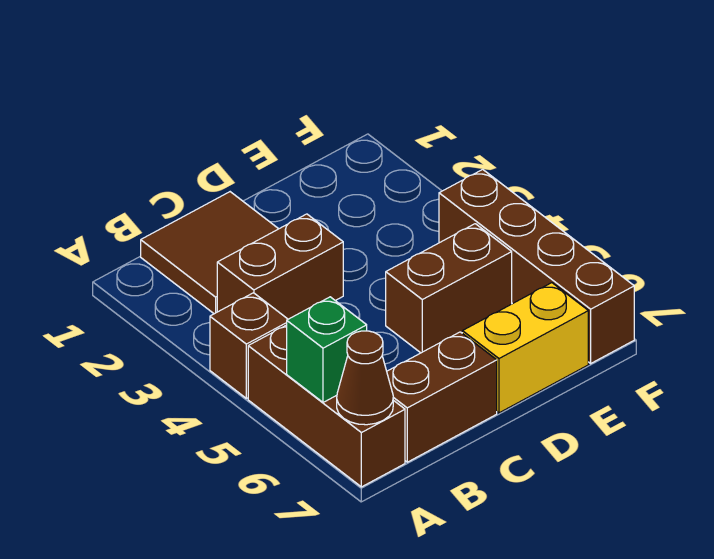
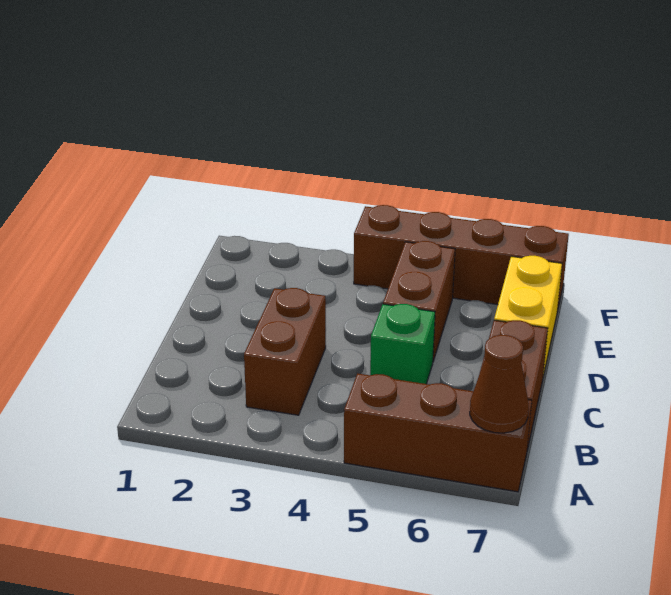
brown 1x1 brick [210,293,288,398] -> none
green 1x1 brick [287,297,367,402] -> green 1x1 brick moved to [370,304,435,384]
brown 2x2 tile [141,192,278,314] -> none

